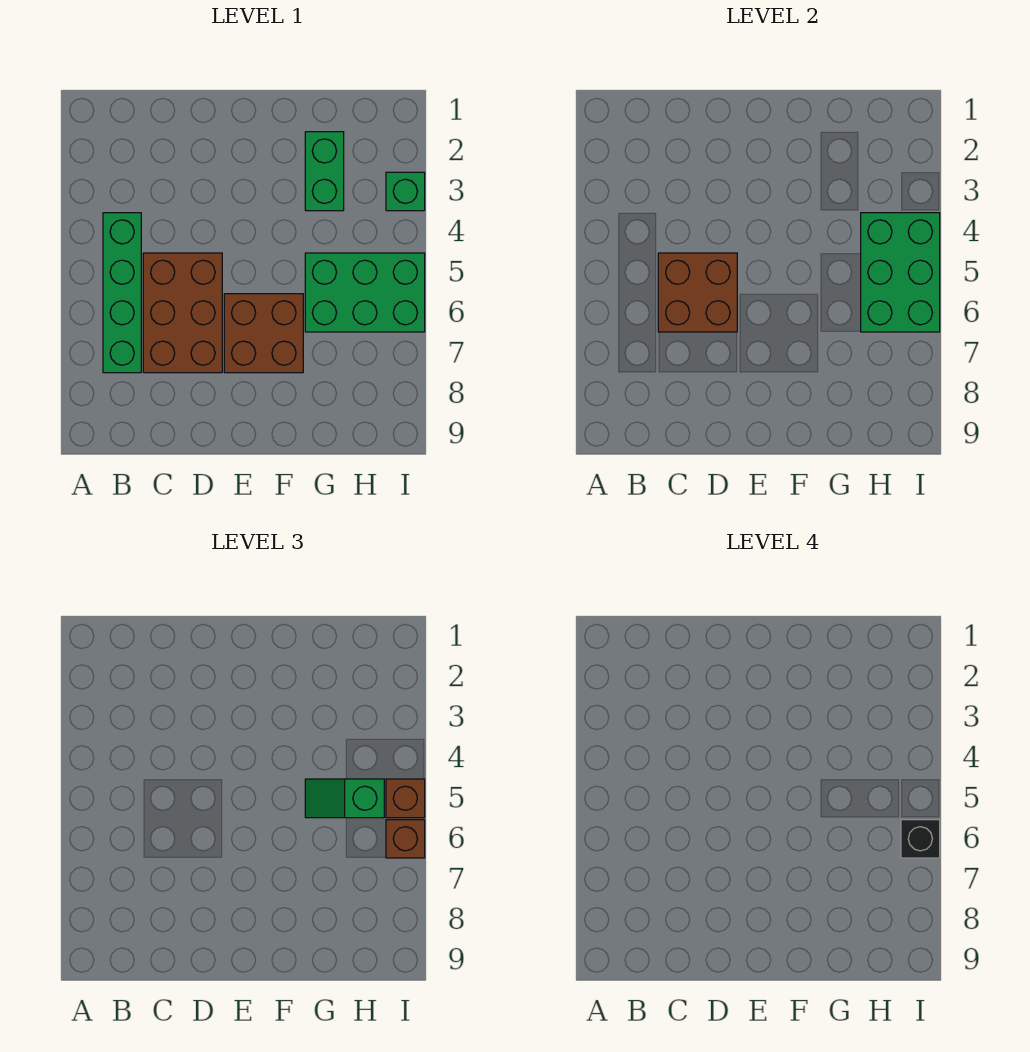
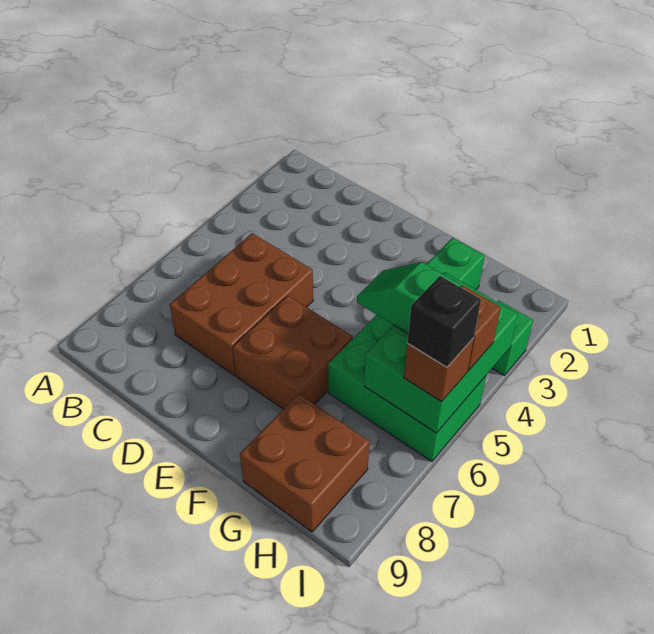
green 1x4 brick [103,213,141,373] -> none
brown 2x2 brick [658,253,737,332] -> brown 2x2 brick moved to [240,394,369,532]

